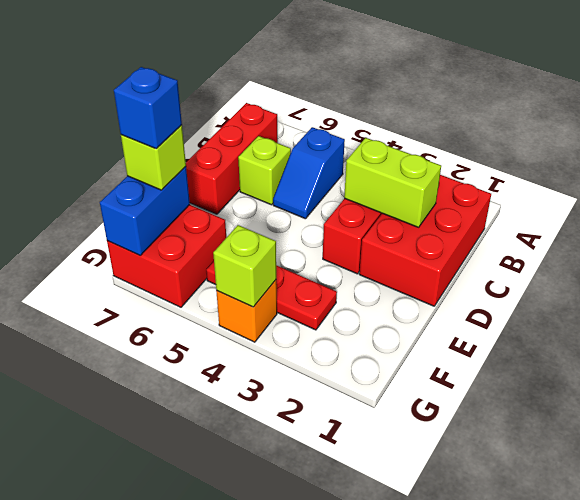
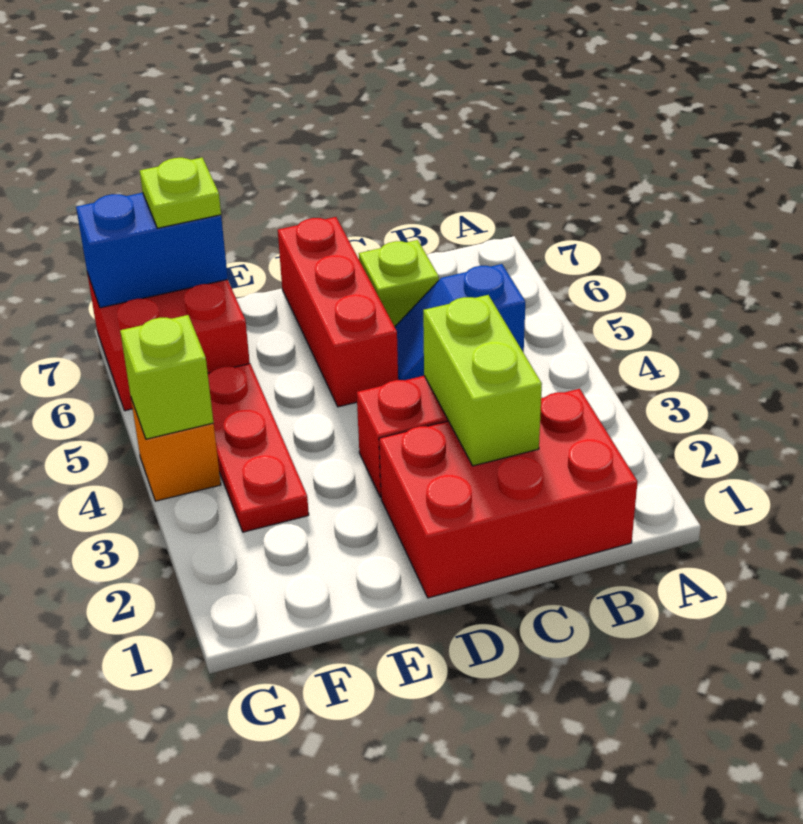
red 1x3 brick [186,103,278,214] -> red 1x3 brick turned to [278,217,398,407]
lime 1x1 brick [121,125,186,190] -> lime 1x1 plate [140,158,221,228]
blue 1x1 brick [114,67,182,149] -> none

